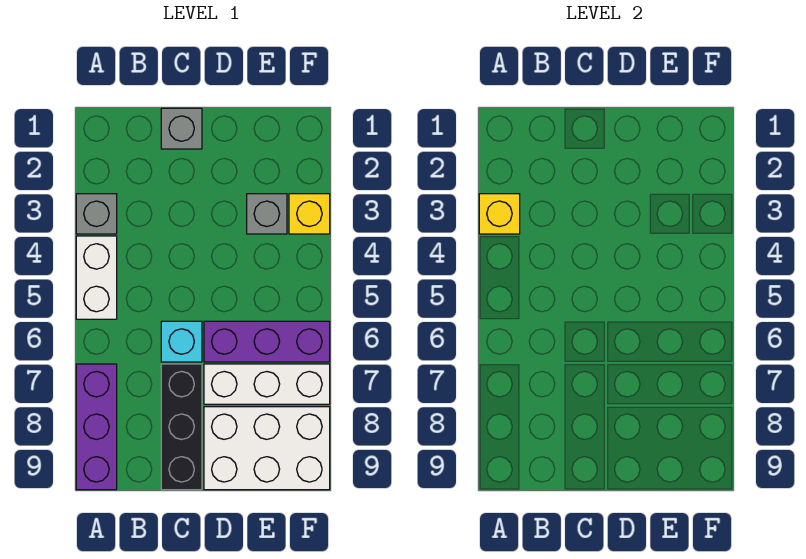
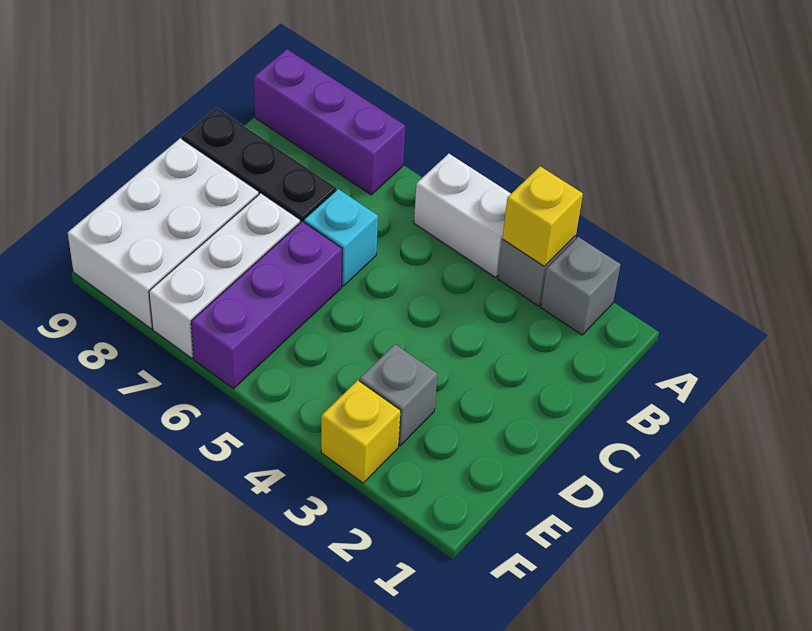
grey 1x1 brick [161,108,202,149] -> grey 1x1 brick moved to [541,237,620,335]

